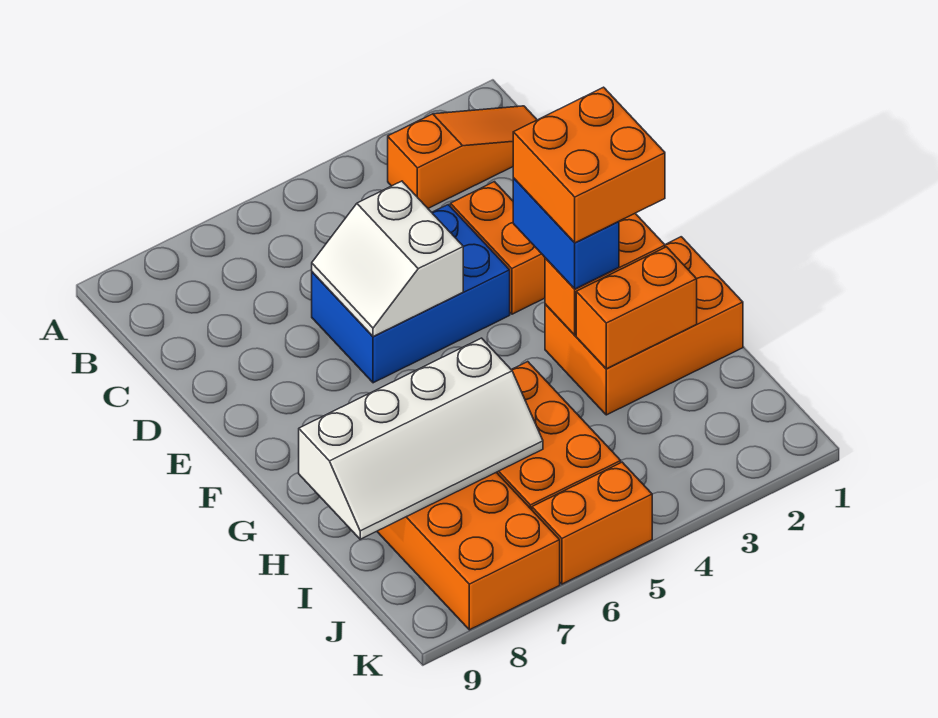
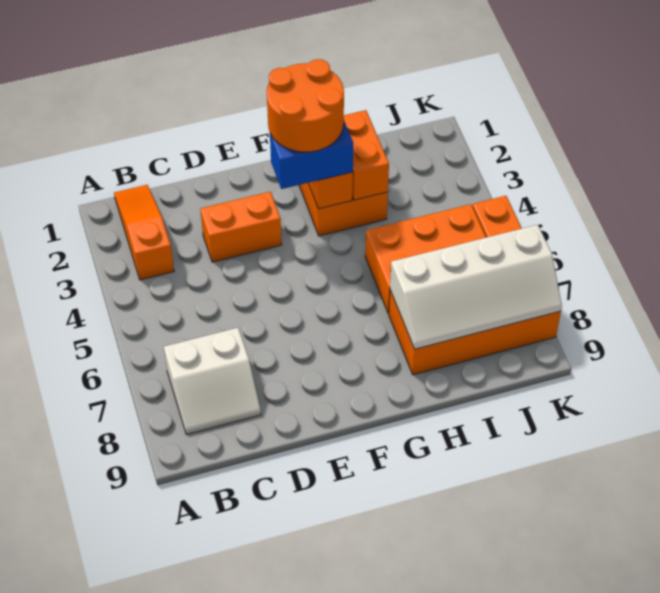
blue 2x3 brick [312,205,510,383] -> none
white 2x2 slope [312,181,463,337] -> white 2x2 slope moved to [164,328,261,435]
orange 2x2 brick [513,87,665,243] -> orange 2x2 round brick [267,59,344,152]
white 2x4 slope [299,338,543,539] -> white 2x4 slope turned to [390,225,562,349]

